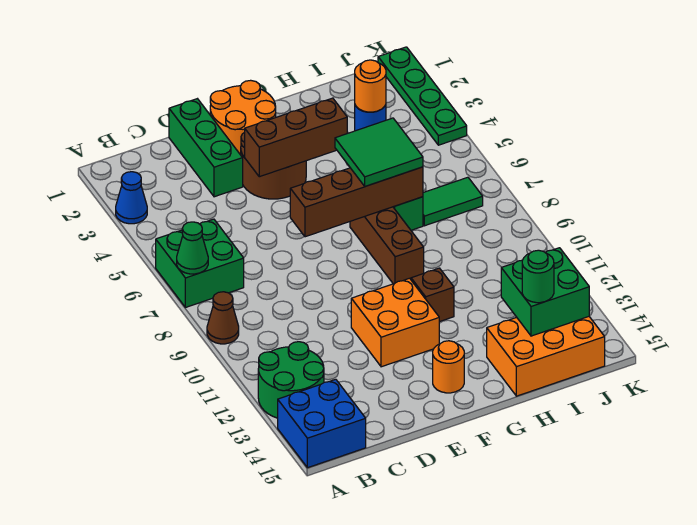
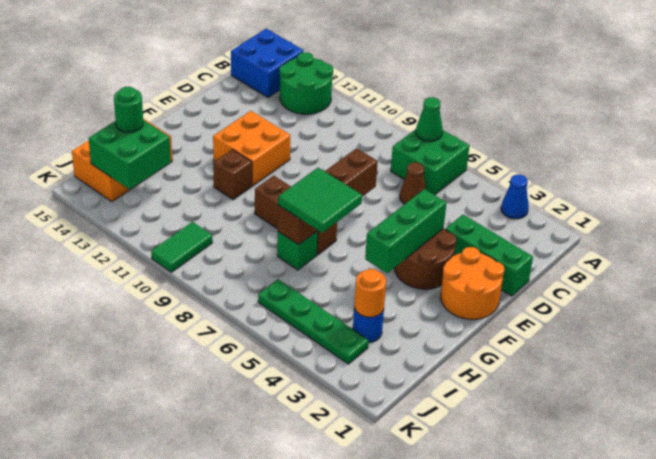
brown 1x1 cone [207,292,239,344] -> brown 1x1 cone moved to [400,163,426,204]
brown 1x3 brick [245,98,347,177] -> green 1x3 brick [365,189,447,273]
orange 1x1 round brick [433,341,464,393] -> none
green 1x2 tile [423,177,483,226] -> green 1x2 tile moved to [151,222,212,272]
green 1x4 plate [378,47,467,145] -> green 1x4 plate moved to [258,279,369,364]

